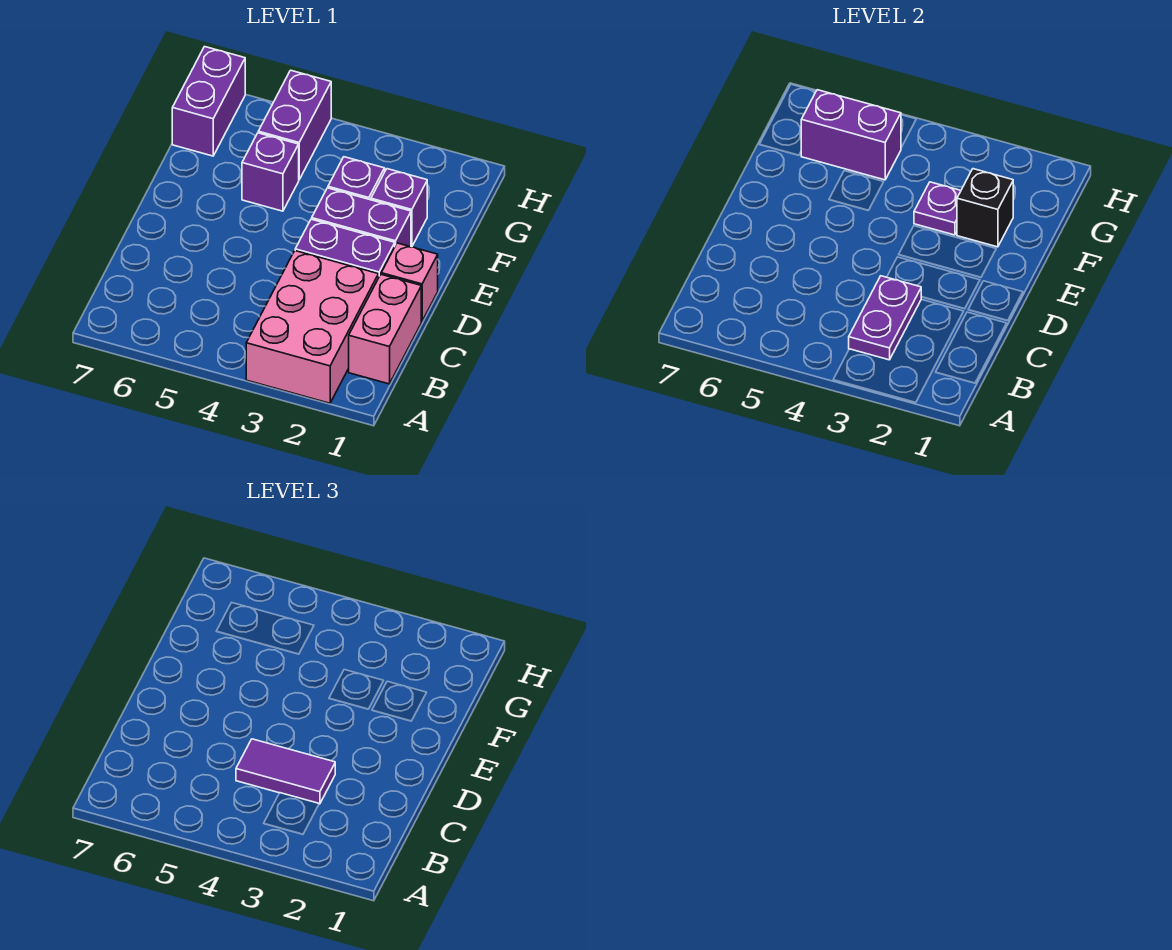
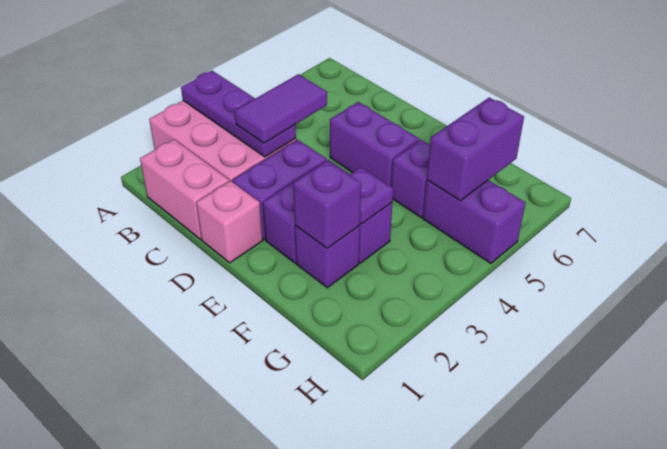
purple 1x2 plate [849,276,921,360] -> purple 1x3 plate [181,71,296,157]
black 1x1 brick [957,169,1013,247] -> purple 1x1 brick [293,160,361,248]
purple 1x2 brick [172,47,245,156] -> purple 1x2 brick moved to [330,102,419,187]

